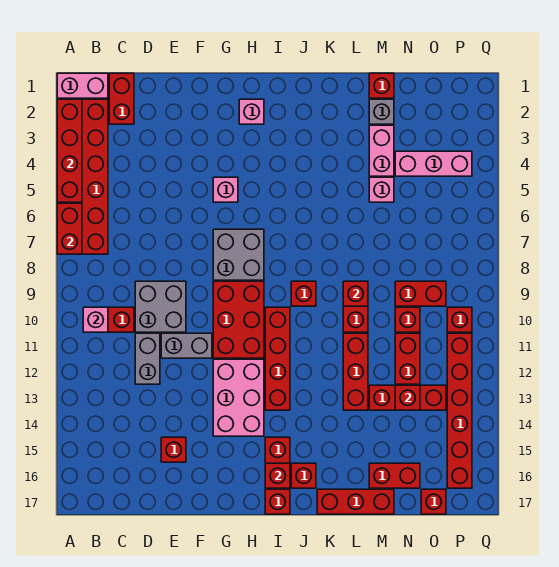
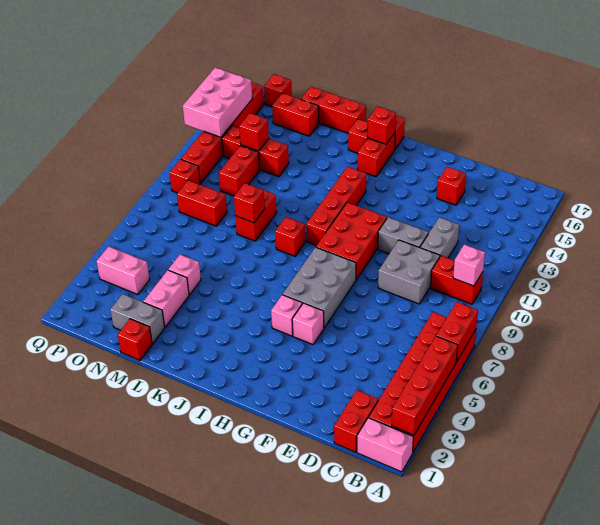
grey 2x2 brick [213,229,264,280] -> grey 2x3 brick [283,247,356,328]
pink 2x3 brick [213,359,264,436] -> pink 2x3 brick moved to [183,68,252,137]
pink 1x1 brick [239,99,264,124] -> pink 1x1 brick moved to [271,295,302,336]
red 1x3 brick [343,333,368,410] -> none
grey 1x1 brick [369,99,394,124] -> grey 1x2 brick [110,294,165,344]
pink 1x3 brick [395,151,472,176] -> pink 1x2 brick [97,246,150,295]
red 1x1 brick [395,307,420,332] -> none

